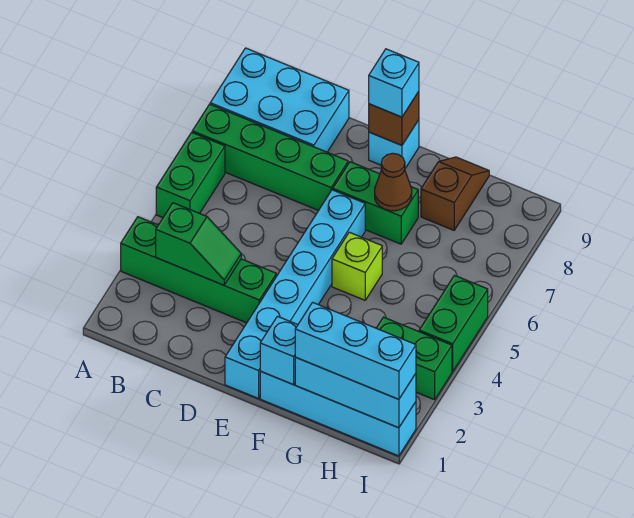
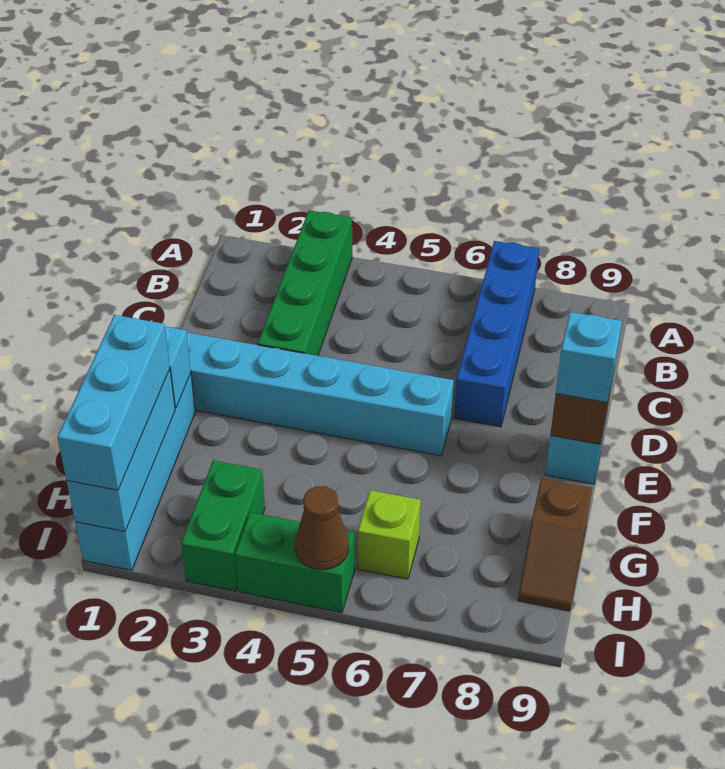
green 1x2 brick [156,132,225,218] -> none
green 1x4 brick [192,104,348,210] -> blue 1x4 brick [454,241,539,427]
cyan 2x3 brick [210,48,349,152] -> none
green 1x2 slope [156,203,241,285] -> none
green 1x2 brick [333,162,418,244] -> none
lime 1x1 brick [332,232,382,300] -> lime 1x1 brick moved to [358,490,421,579]
brown 1x1 cone [375,153,412,211] -> brown 1x1 cone moved to [295,486,349,570]
brown 1x2 slope [421,157,489,230] -> brown 1x2 slope turned to [518,479,592,611]

